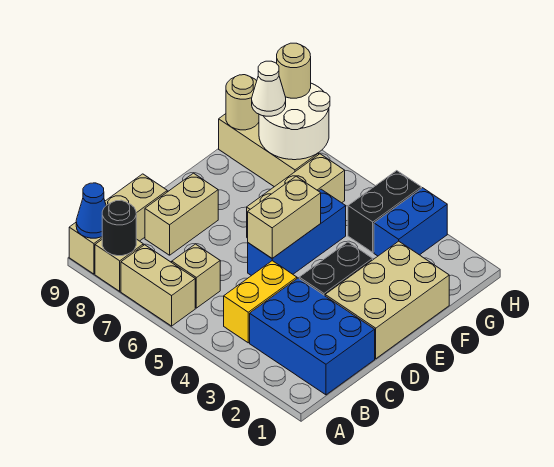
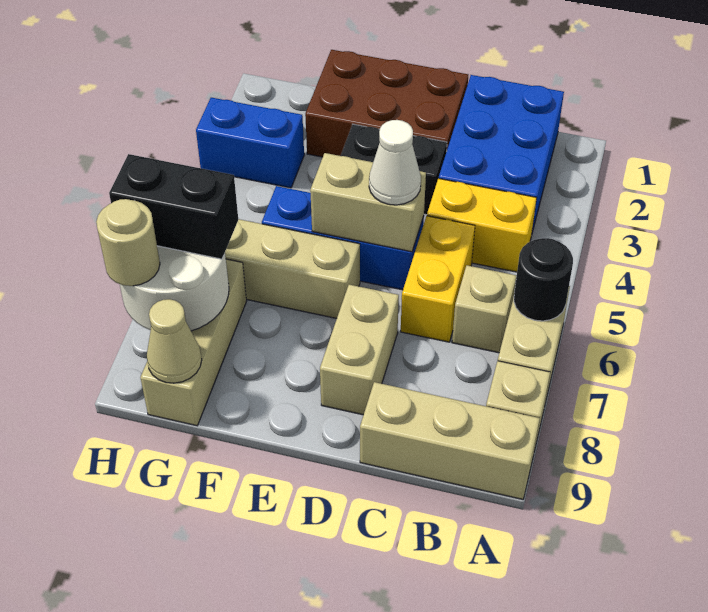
black 1x1 round brick [102,200,136,256] -> black 1x1 round brick moved to [514,238,573,321]
blue 1x1 cone [76,183,106,238] -> none
none -> yellow 1x2 brick [401,216,475,342]
tan 1x2 brick [145,173,218,255] -> tan 1x2 brick turned to [320,285,399,415]
tan 2x3 brick [325,241,449,359] -> brown 2x3 brick [305,50,468,157]
black 1x2 brick [348,171,421,252] -> black 1x2 brick moved to [109,154,238,259]
white 1x1 cone [252,61,286,116] -> white 1x1 cone moved to [369,120,421,205]
tan 1x1 round brick [226,75,259,130] -> tan 1x1 cone [147,299,202,383]

